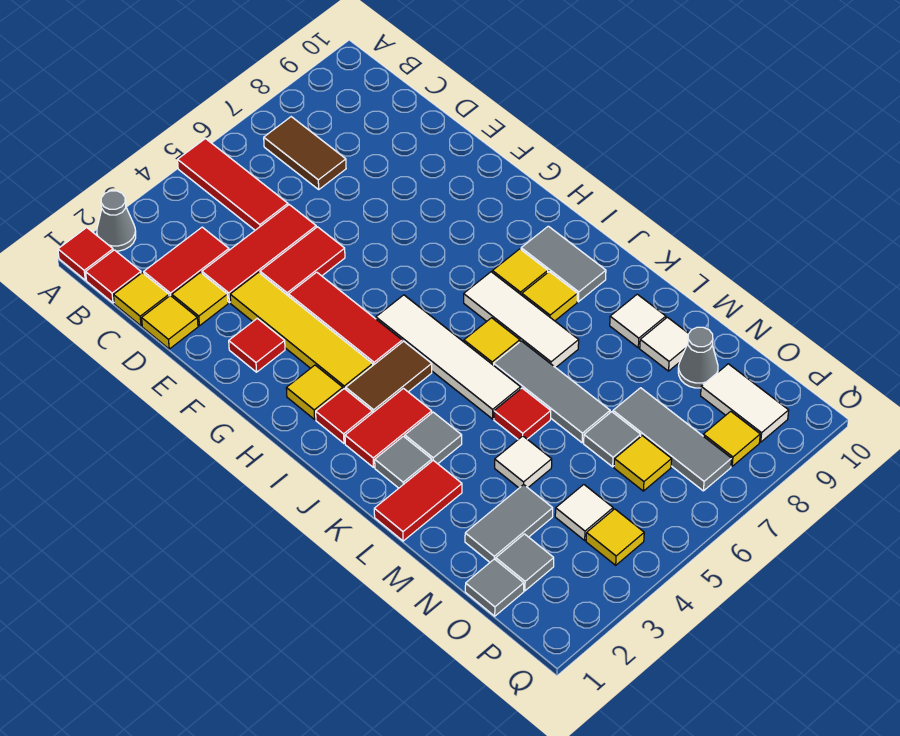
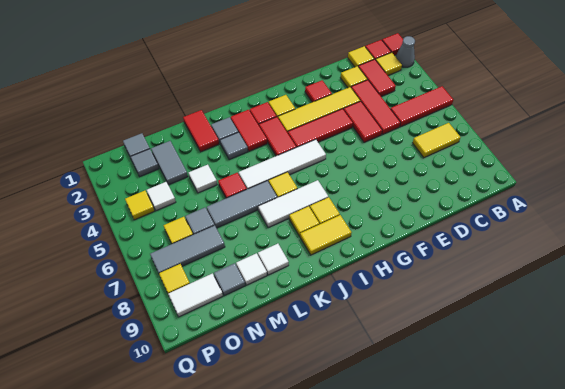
brown 1x2 tile [264,117,346,189] -> yellow 1x2 tile [413,123,460,158]
yellow 1x1 tile [142,296,198,349] -> yellow 1x1 tile moved to [376,52,402,75]
brown 1x2 tile [346,341,432,413] -> red 1x2 tile [259,117,296,156]
grey 1x2 tile [521,226,606,302] -> yellow 1x2 tile [300,215,352,255]
grey 1x1 cone [678,327,718,388] -> grey 1x1 tile [214,263,245,296]

